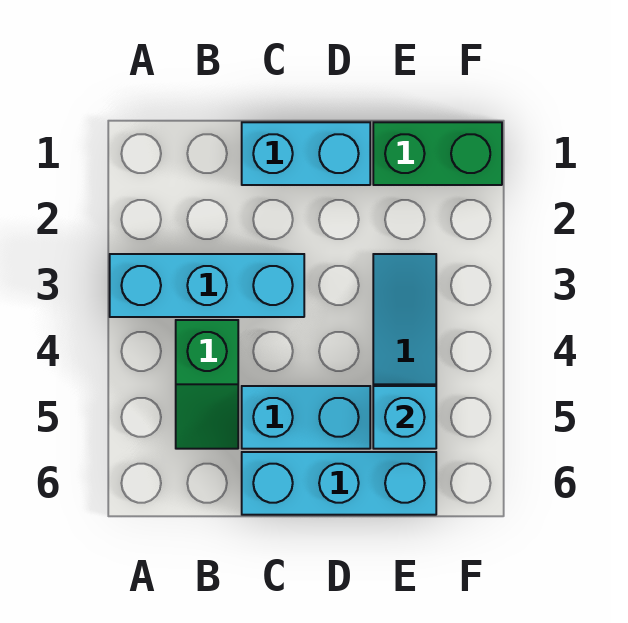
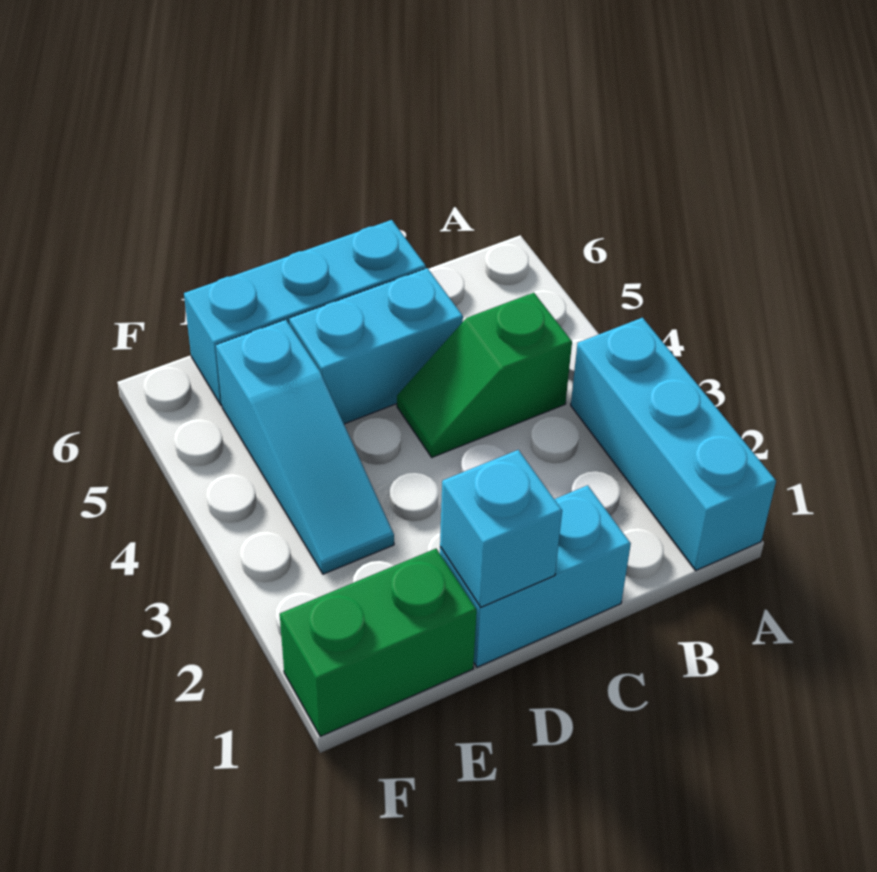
cyan 1x3 brick [110,254,304,317] -> cyan 1x3 brick turned to [571,318,776,570]
green 1x2 slope [176,320,238,449] -> green 1x2 slope turned to [397,293,572,457]
cyan 1x1 brick [373,386,436,449] -> cyan 1x1 brick moved to [440,450,562,607]

